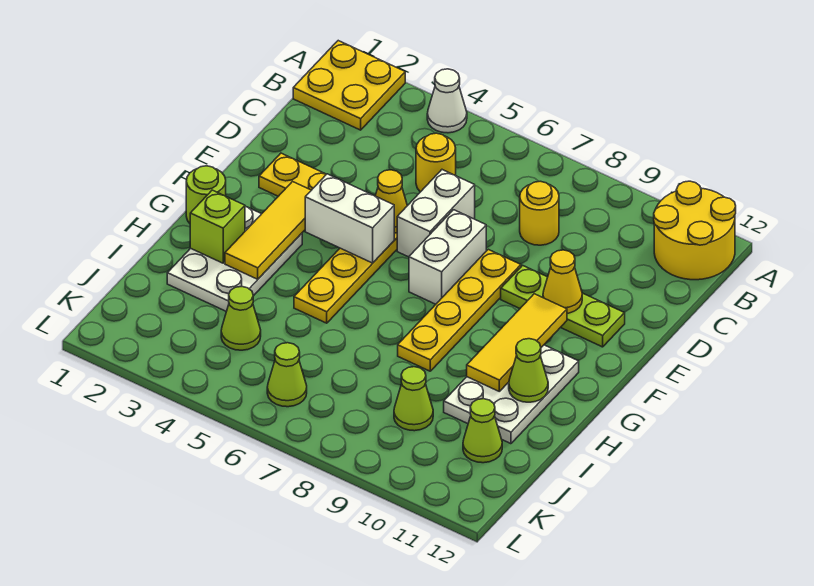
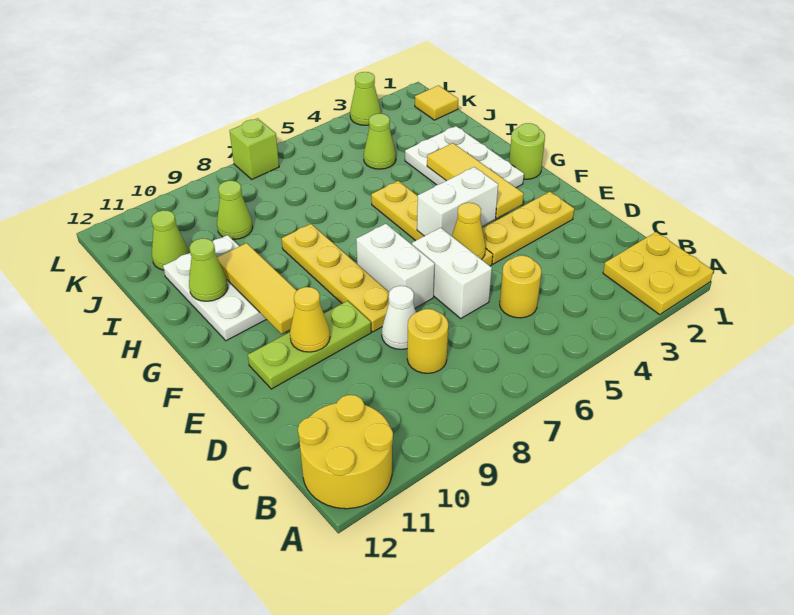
white 1x1 cone [427,69,467,133] -> white 1x1 cone moved to [382,286,416,349]
lime 1x1 brick [190,190,245,263] -> lime 1x1 brick moved to [230,118,279,179]
none -> yellow 1x1 tile [415,85,458,120]
lime 1x1 cone [267,343,307,407] -> lime 1x1 cone moved to [350,72,381,125]

